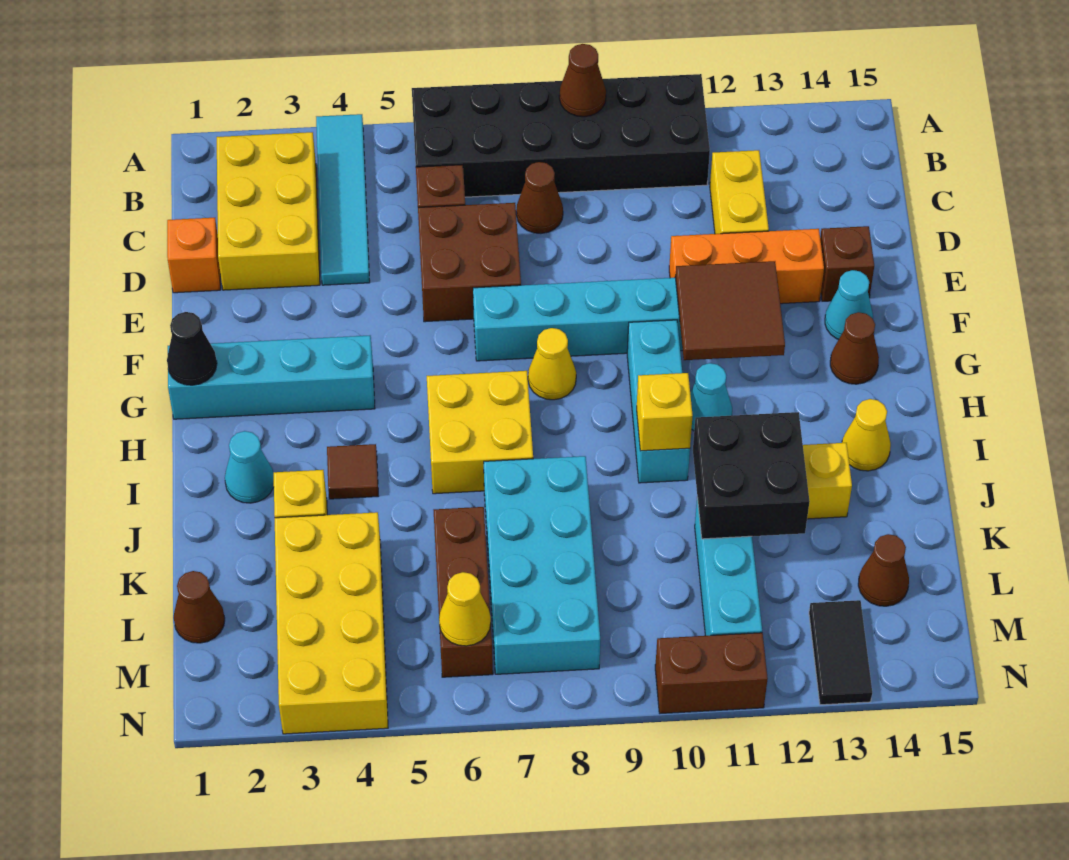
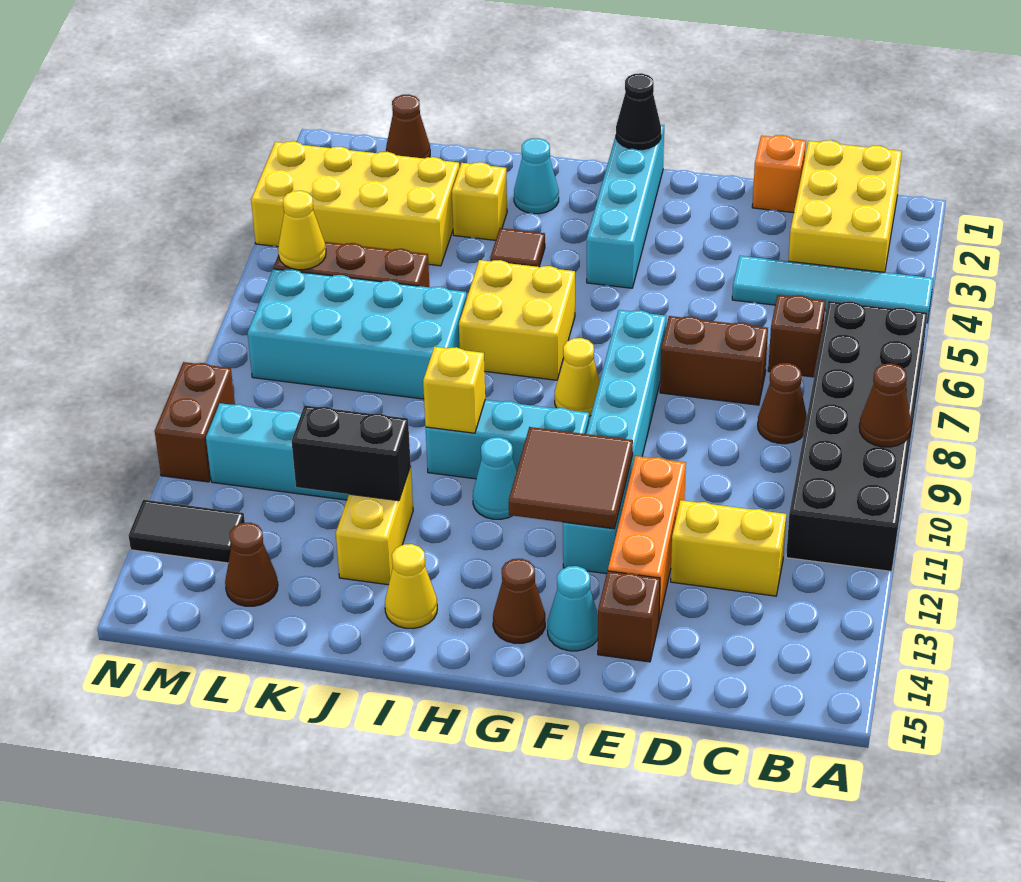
yellow 2x3 brick [217,132,320,290] -> yellow 2x3 brick turned to [788,140,902,272]
brown 2x2 brick [418,203,521,322] -> brown 1x2 brick [660,316,768,405]
black 2x2 brick [693,412,810,539] -> black 1x2 brick [292,405,411,501]

